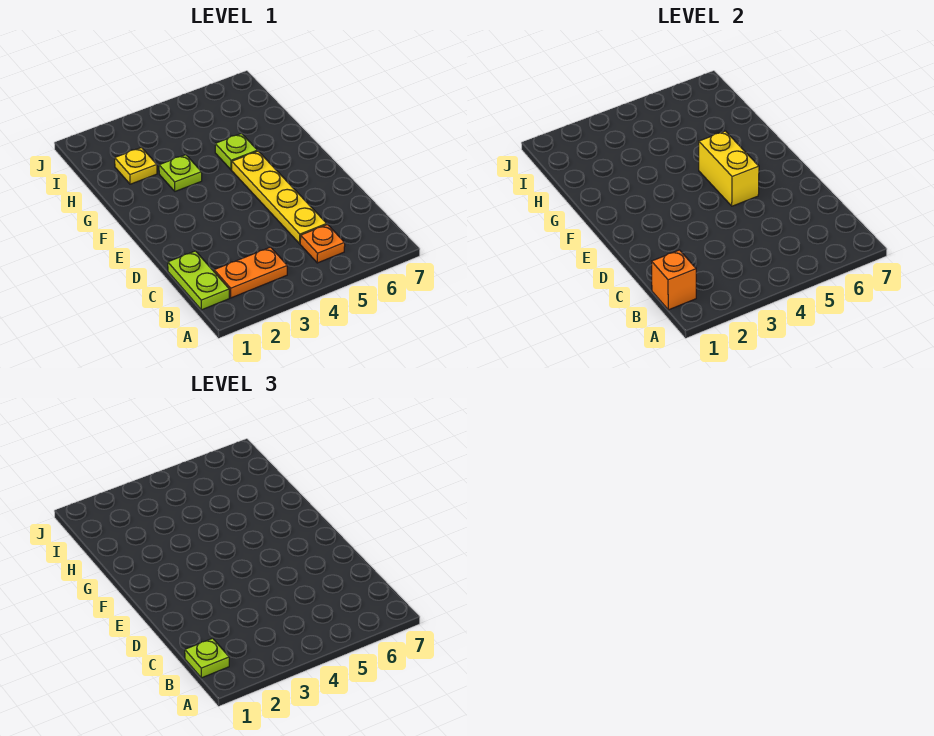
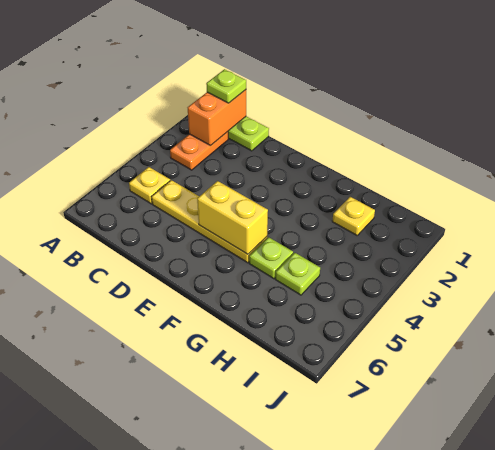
orange 1x1 brick [651,250,696,310] -> orange 1x2 brick [188,90,246,146]
orange 1x1 plate [300,225,345,263] -> yellow 1x1 plate [129,167,170,204]
lime 1x1 plate [159,155,202,191] -> lime 1x1 plate moved to [275,253,320,295]

